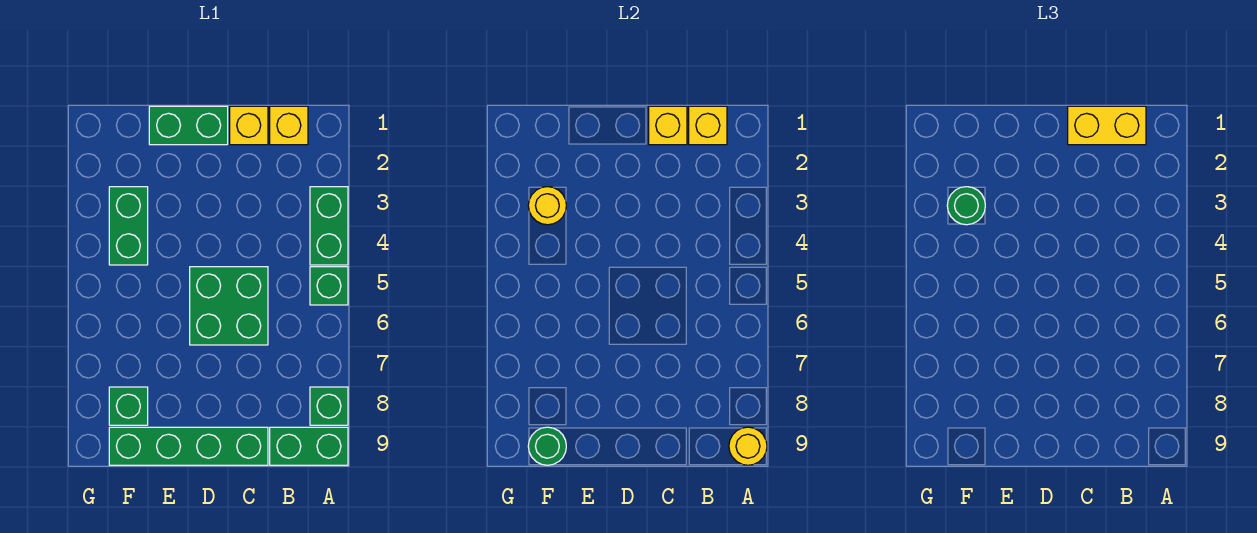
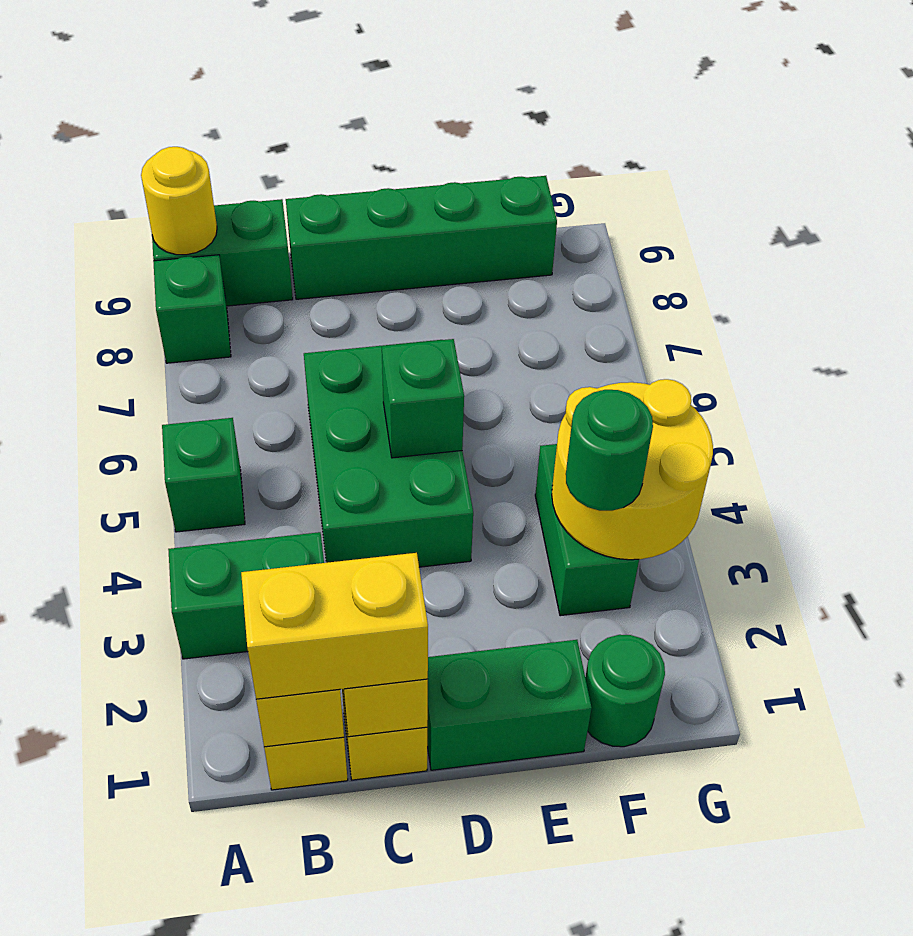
green 1x2 brick [310,187,348,265] -> green 1x2 brick turned to [168,532,324,659]
green 2x2 brick [190,267,268,345] -> green 2x3 brick [304,340,473,567]
yellow 1x1 round brick [528,187,566,225] -> yellow 2x2 round brick [552,379,713,560]
green 1x1 brick [109,387,148,425] -> green 1x1 brick moved to [382,339,464,458]
green 1x1 round brick [528,427,566,465] -> green 1x1 round brick moved to [585,635,665,747]

